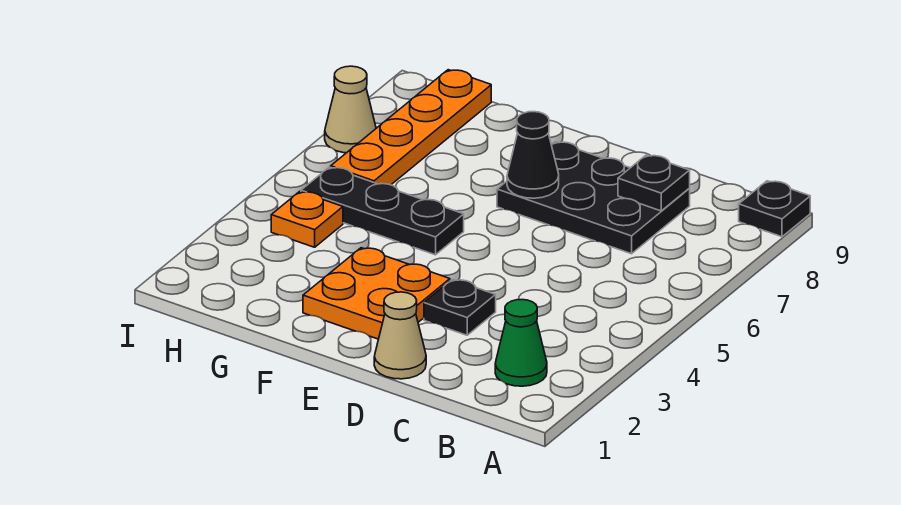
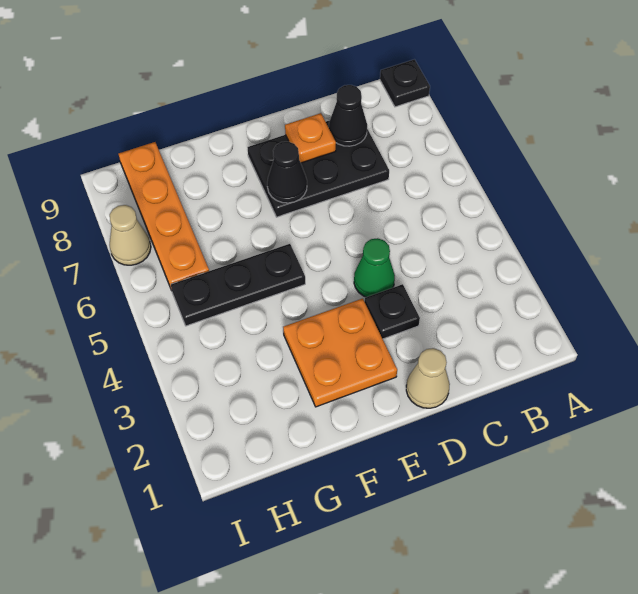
green 1x1 cone [495,300,547,386] -> green 1x1 cone moved to [354,238,395,297]
black 1x1 plate [618,155,690,211] -> black 1x1 cone [329,85,367,146]
orange 1x1 plate [271,191,343,247] -> orange 1x1 plate moved to [285,113,336,163]

